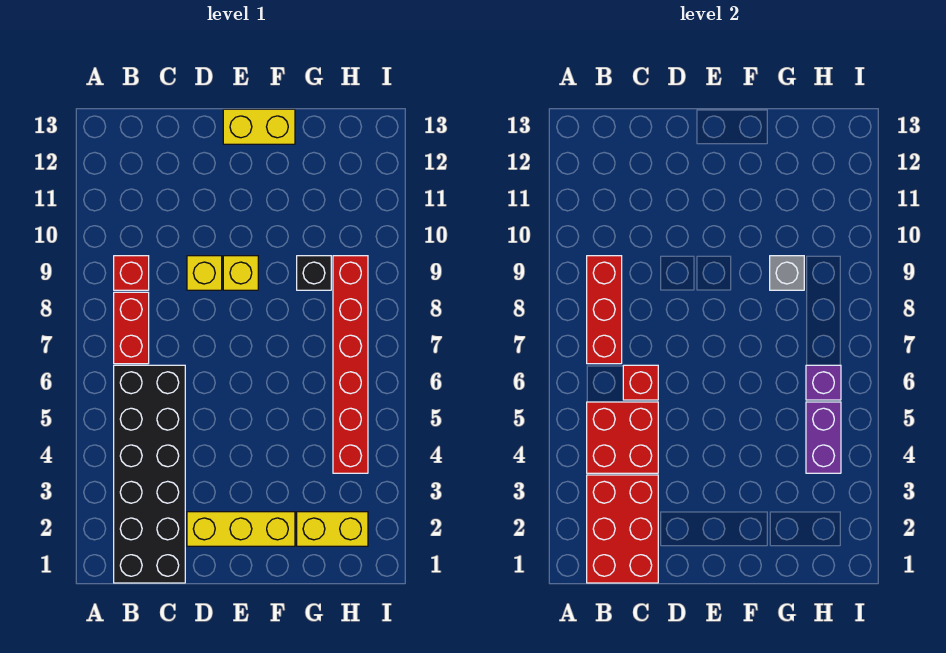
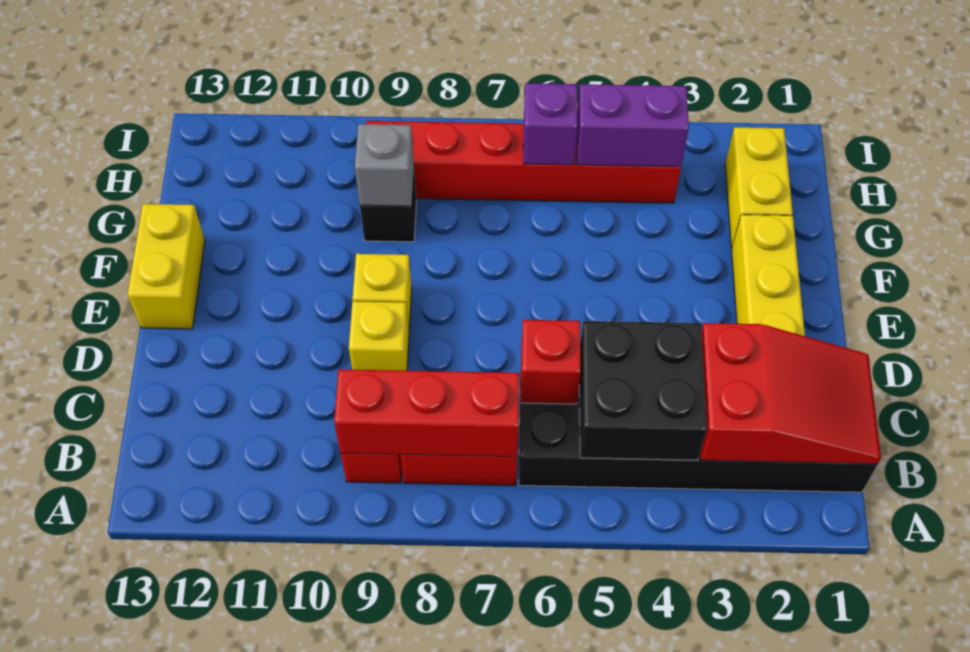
red 2x3 brick [587,475,658,583] -> red 2x3 slope [700,323,881,464]
red 2x2 brick [587,402,658,473] -> black 2x2 brick [579,321,707,460]

